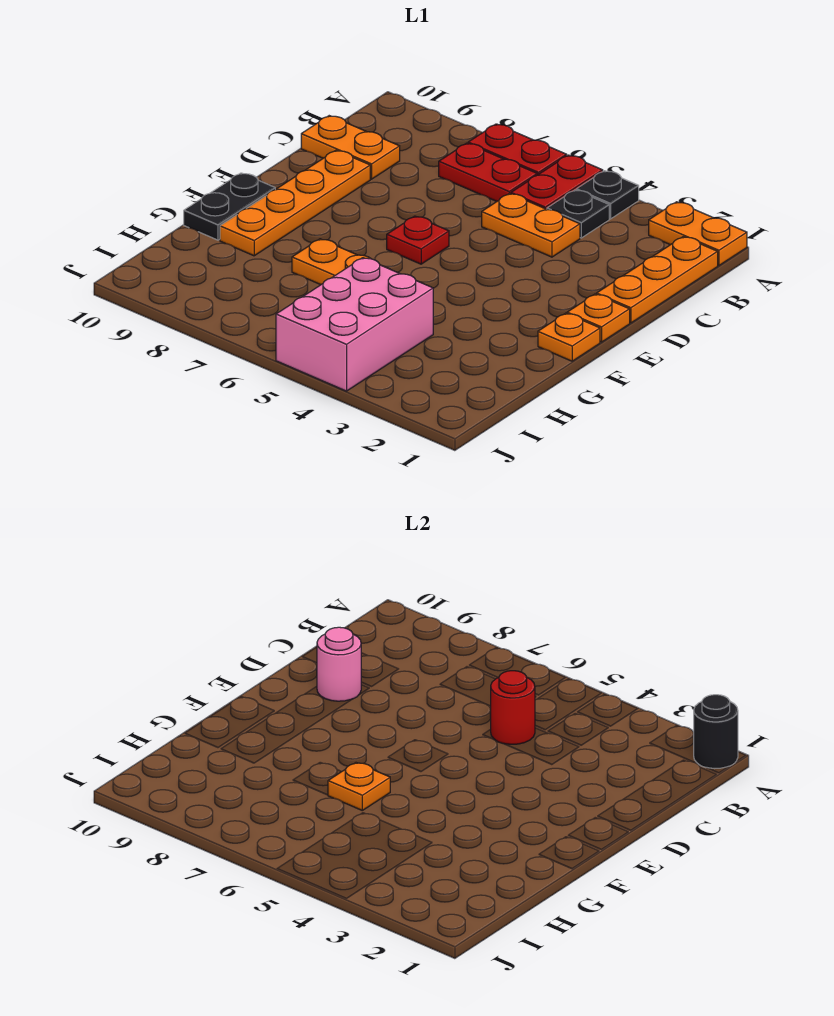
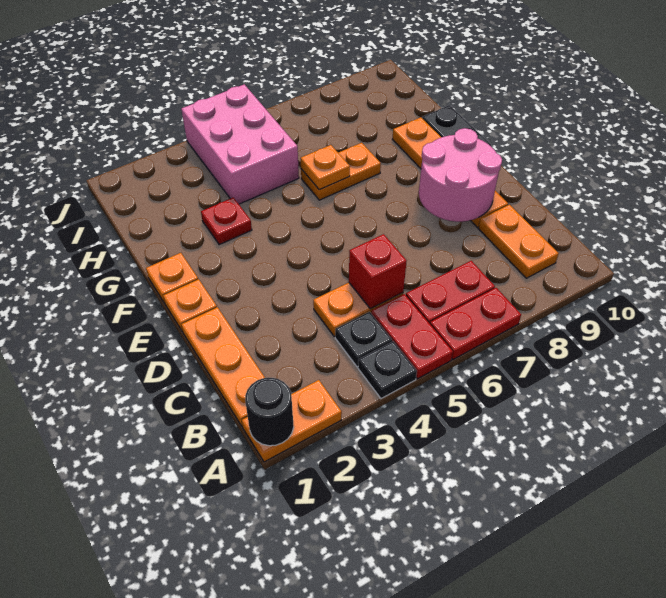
red 1x1 round brick [491,671,535,744] -> red 1x1 brick [349,234,407,309]
orange 1x2 plate [301,116,400,179] -> orange 1x2 plate turned to [478,205,559,278]
pink 1x1 round brick [317,627,361,701] -> pink 2x2 round brick [419,128,502,222]
red 1x1 plate [387,216,449,264] -> red 1x1 plate moved to [201,197,252,245]

